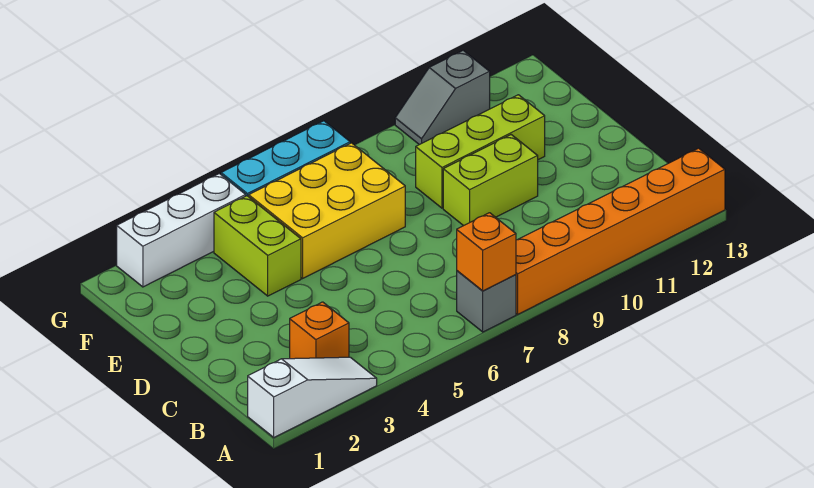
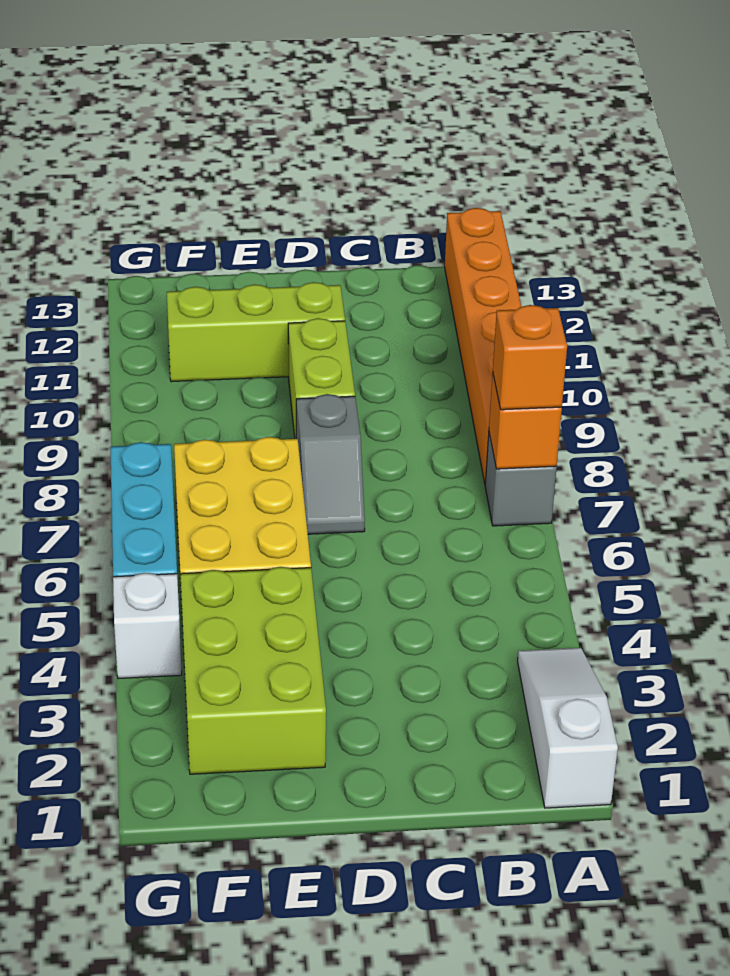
orange 1x1 brick [290,302,349,359] -> orange 1x1 brick moved to [493,305,567,410]
lime 1x2 brick [214,196,301,296] -> lime 2x3 brick [180,567,326,774]
lime 1x3 brick [416,95,545,208] -> lime 1x3 brick turned to [167,282,345,382]
white 1x3 brick [117,174,246,287] -> white 1x1 brick [113,573,182,679]
grey 1x2 slope [395,50,490,145] -> grey 1x2 slope moved to [296,394,365,534]

